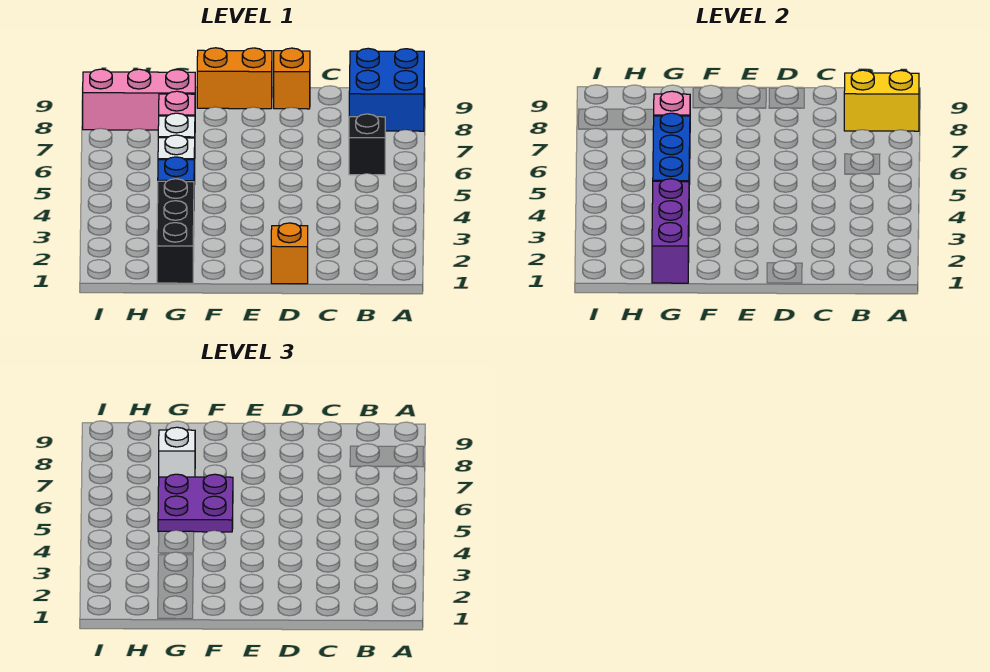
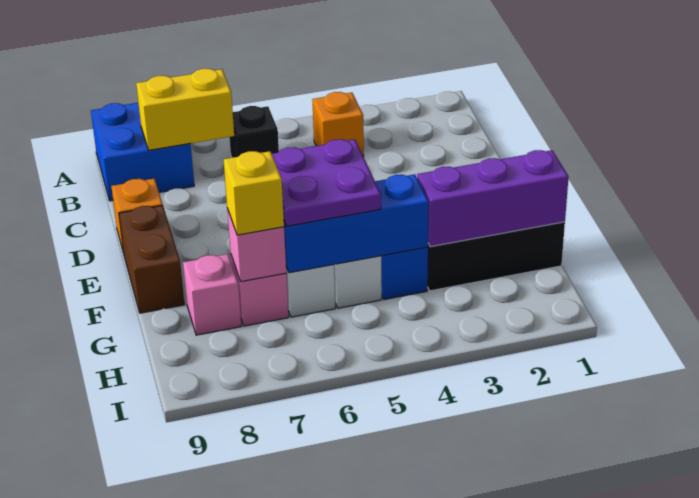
yellow 1x2 brick [844,70,919,131] -> yellow 1x2 brick turned to [136,69,234,150]
orange 1x1 brick [271,223,308,284] -> orange 1x1 brick moved to [312,92,364,157]
orange 1x2 brick [197,48,272,109] -> brown 1x2 brick [119,205,185,313]
white 1x1 brick [159,427,195,477] -> yellow 1x1 brick [223,151,284,235]
pink 1x3 brick [83,69,195,130] -> pink 1x1 brick [183,254,241,335]

